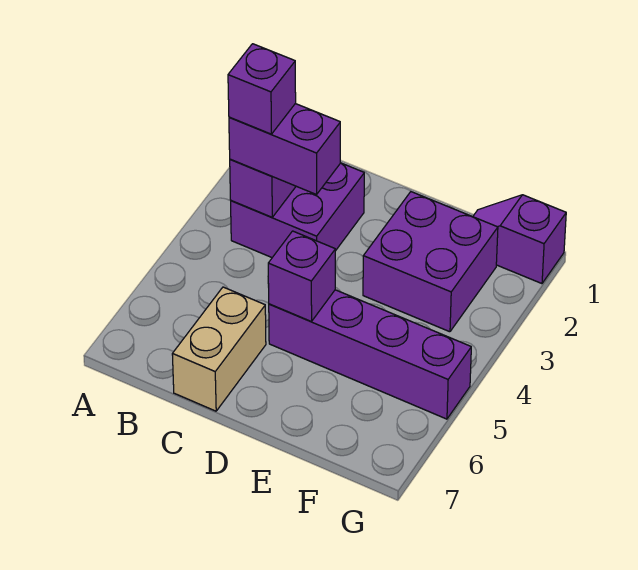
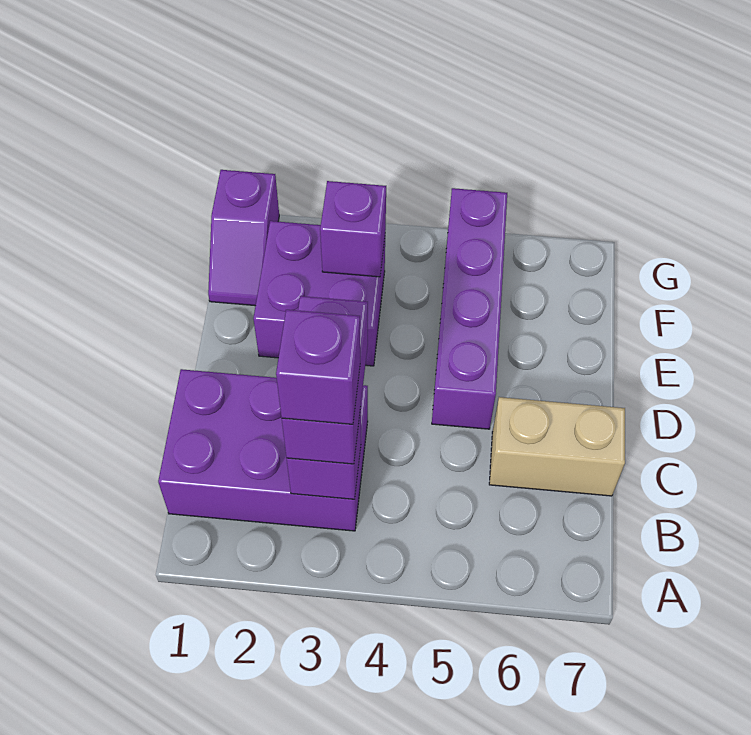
purple 2x2 brick [231,163,364,257] -> purple 2x3 brick [158,369,368,531]
purple 1x1 brick [268,231,335,322] -> purple 1x1 brick moved to [320,181,386,277]

